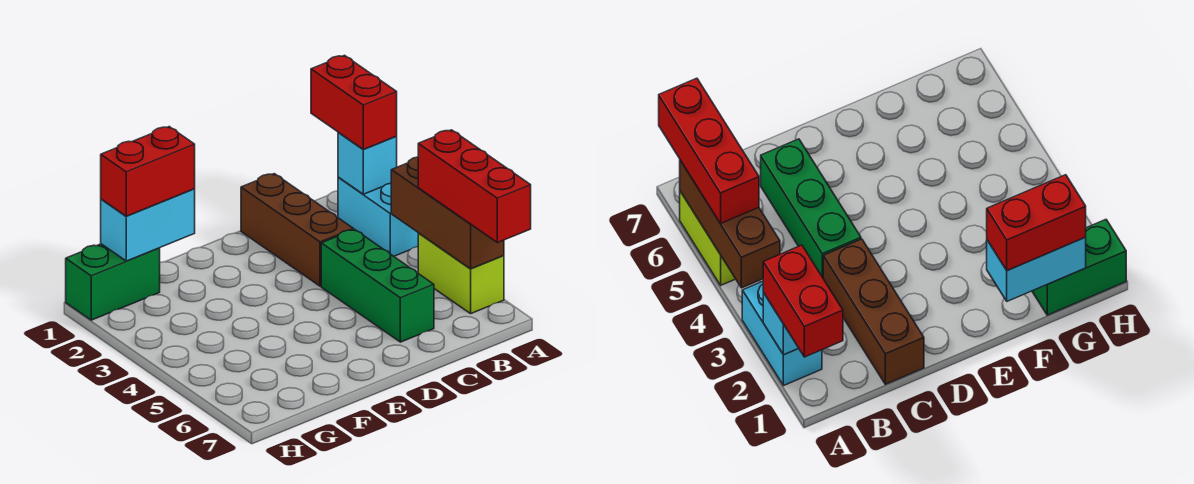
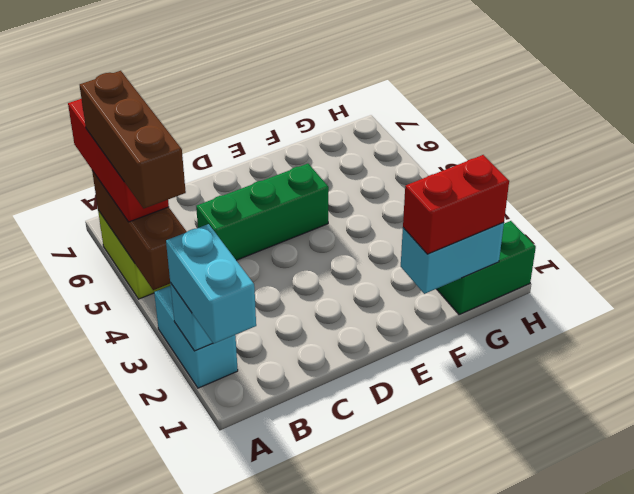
red 1x2 brick [311,55,397,149] -> cyan 1x2 brick [166,224,256,344]
brown 1x3 brick [241,174,353,286] -> brown 1x3 brick moved to [80,71,186,208]
green 1x3 brick [321,229,434,342] -> green 1x3 brick turned to [196,164,329,260]

